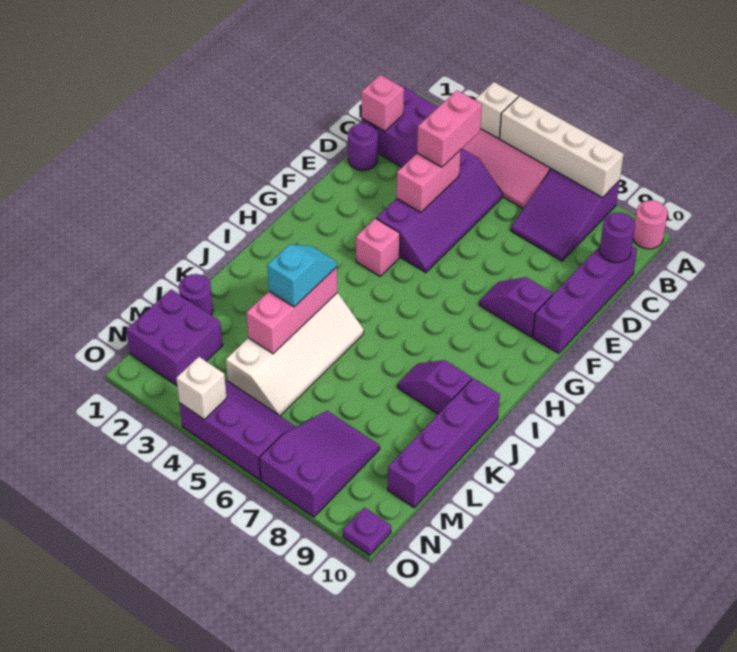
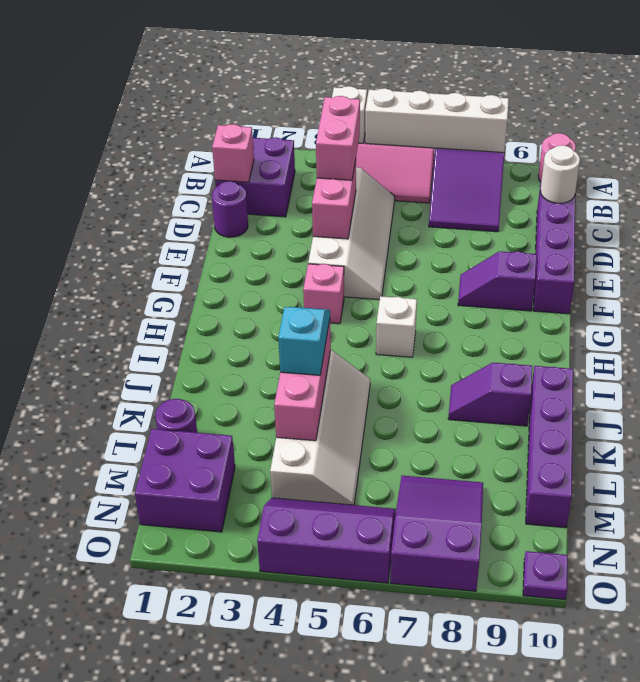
purple 2x4 slope [376,149,502,273] -> white 2x4 slope [308,167,395,300]
purple 1x1 round brick [600,213,635,263] -> white 1x1 round brick [540,145,580,203]
white 1x1 brick [176,357,227,419] -> white 1x1 brick moved to [376,296,417,357]

